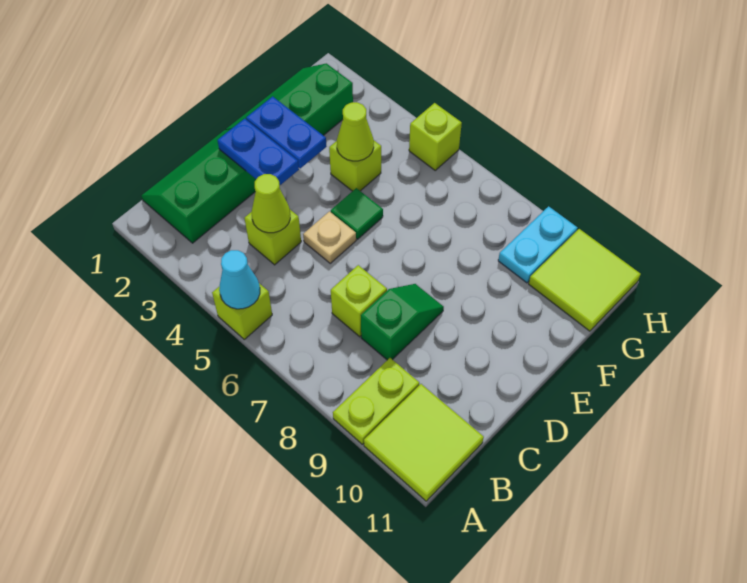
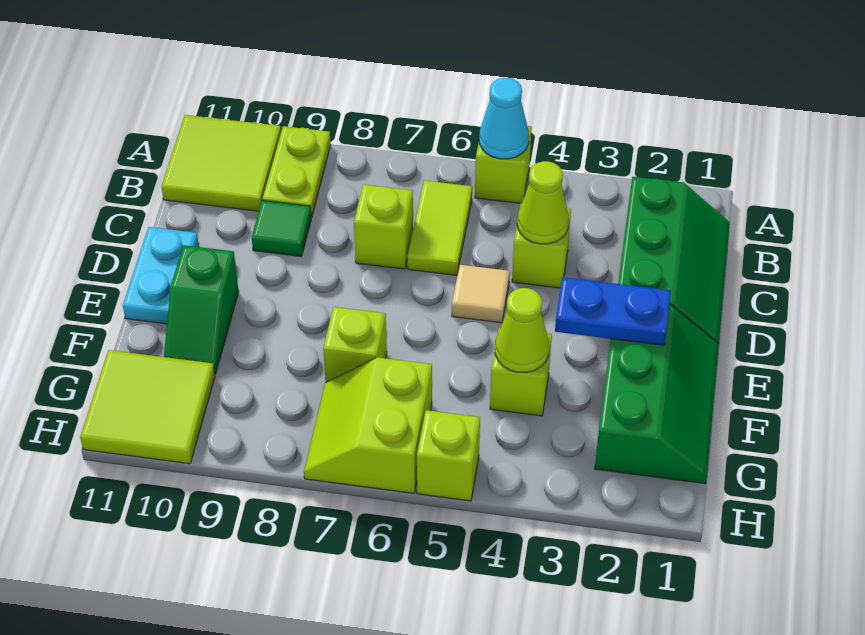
none -> lime 1x2 tile [407,181,472,275]
green 1x2 slope [361,284,444,360] -> green 1x2 slope moved to [164,245,239,374]
blue 1x2 plate [218,119,299,185] -> none
tan 1x1 plate [303,211,356,263] -> tan 1x1 tile [452,265,510,323]
green 1x1 tile [331,188,383,239] -> green 1x1 tile moved to [252,200,312,256]
none -> lime 1x1 brick [323,307,387,382]
none -> lime 2x2 slope [304,357,432,493]
cyan 1x2 plate [498,206,578,283] -> cyan 1x2 plate moved to [123,227,199,324]

